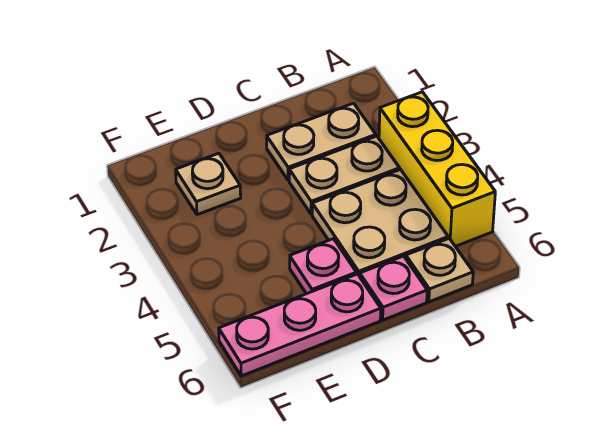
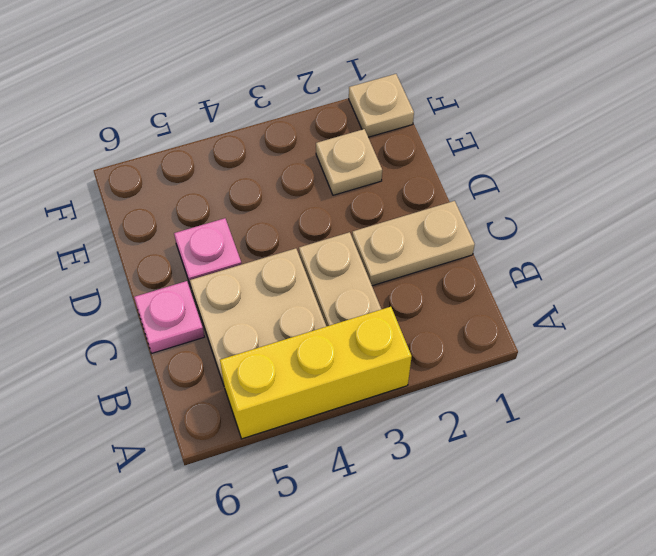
tan 1x2 plate [267,103,376,180] -> tan 1x2 plate turned to [352,201,475,286]
tan 1x1 plate [406,238,473,302] -> tan 1x1 plate moved to [349,74,414,137]
pink 1x3 plate [219,274,381,376] -> none

